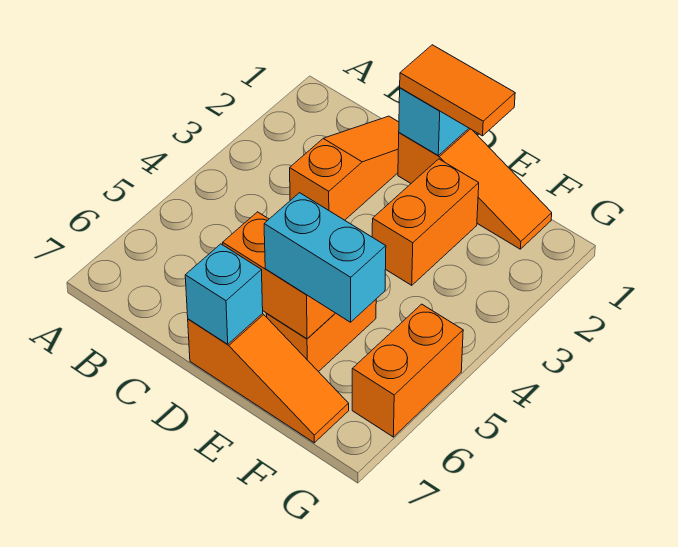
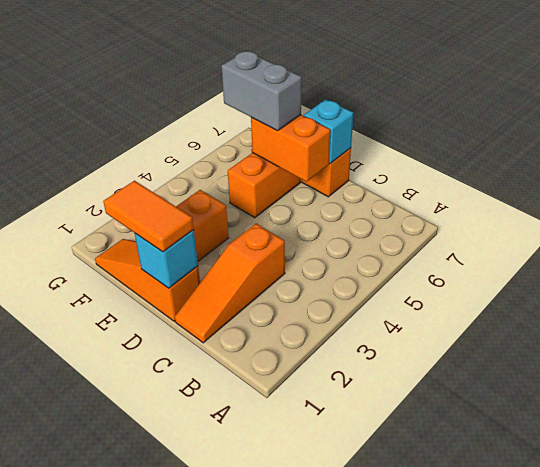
cyan 1x2 brick [264,193,386,322] -> grey 1x2 brick [221,51,302,131]
orange 1x2 brick [352,304,463,437] -> none

